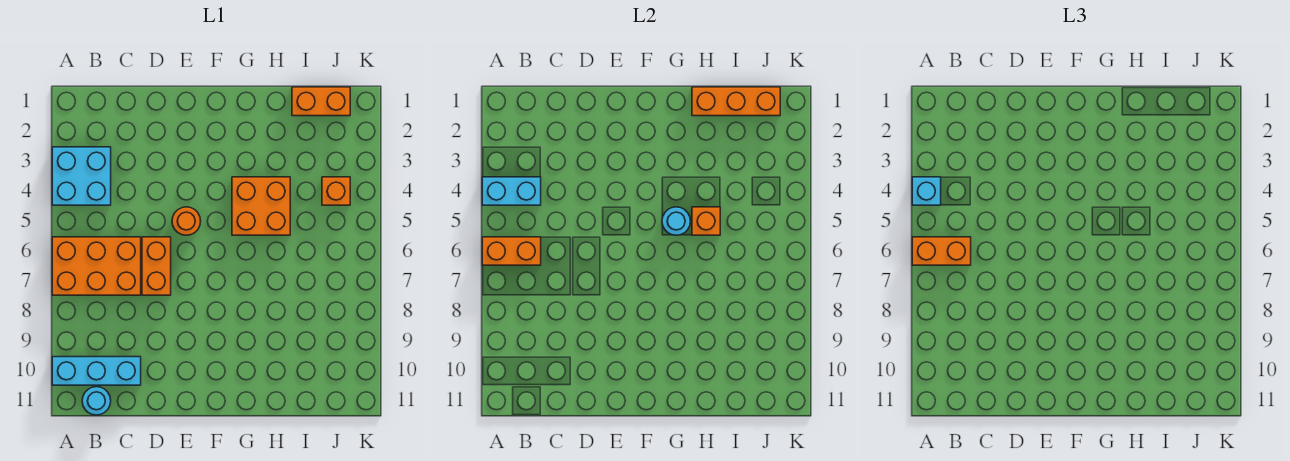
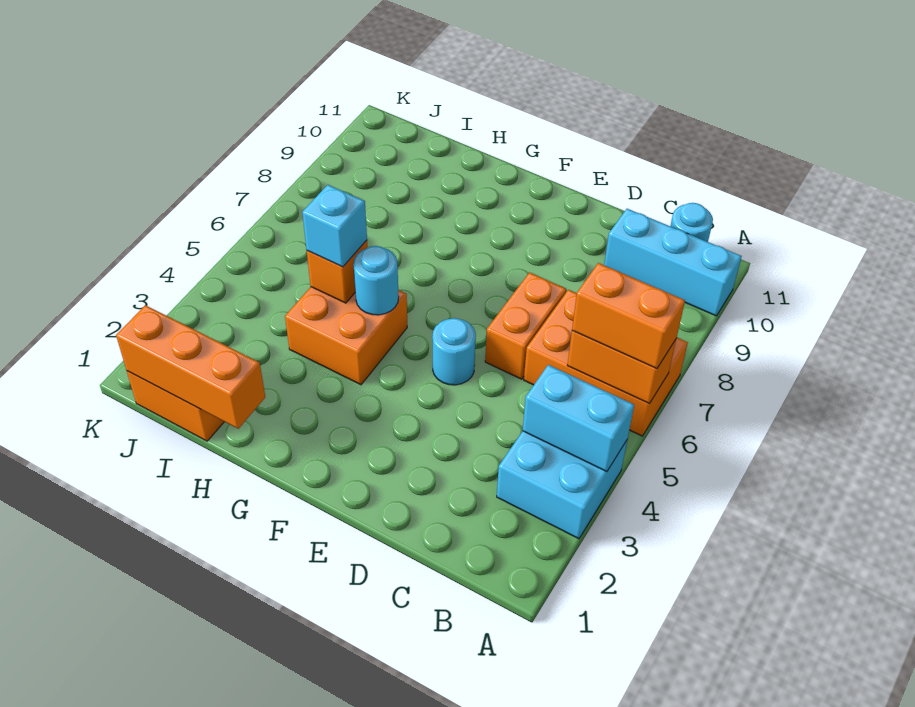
cyan 1x1 brick [912,177,941,205] -> cyan 1x1 brick moved to [302,185,367,267]
orange 1x1 round brick [172,207,201,235] -> cyan 1x1 round brick [432,318,476,385]
orange 1x1 brick [322,177,350,205] -> none

